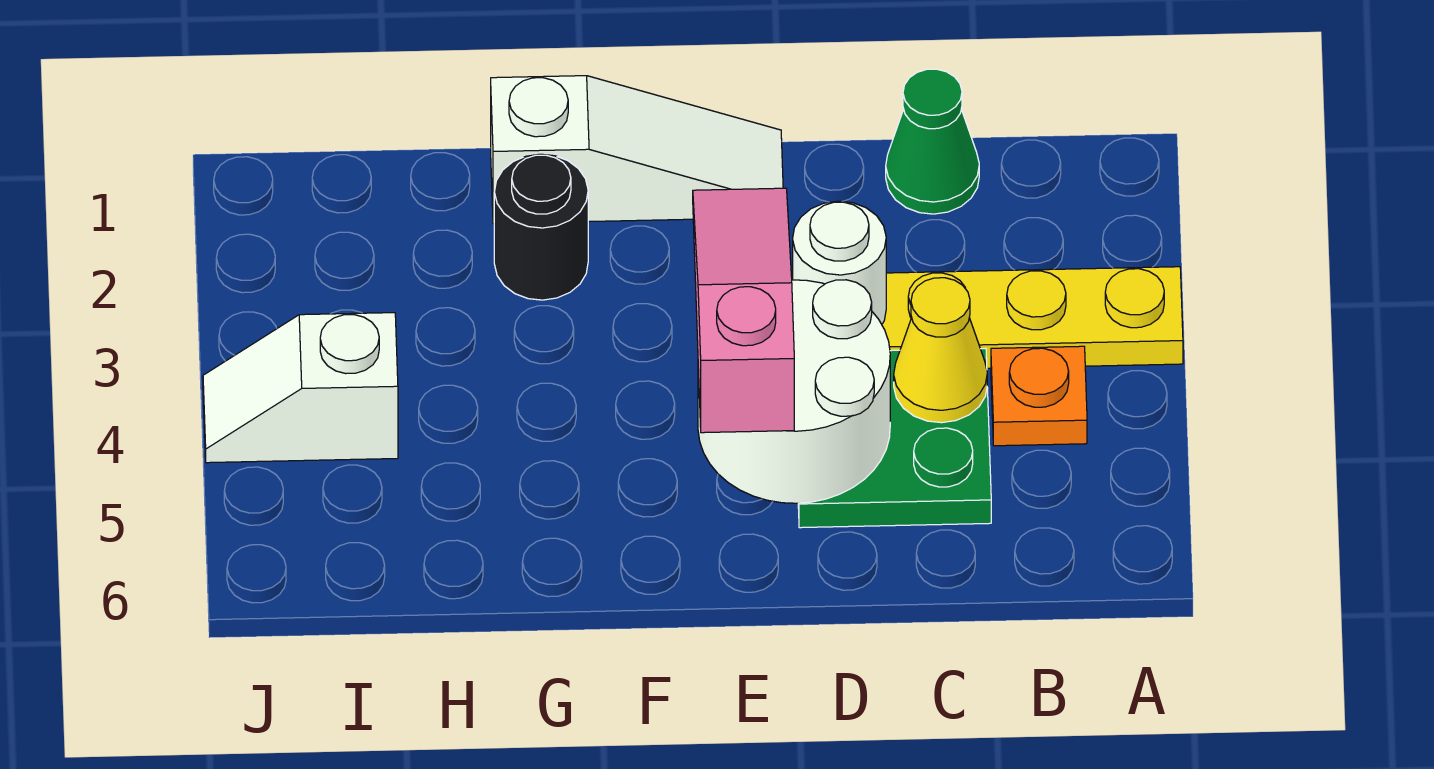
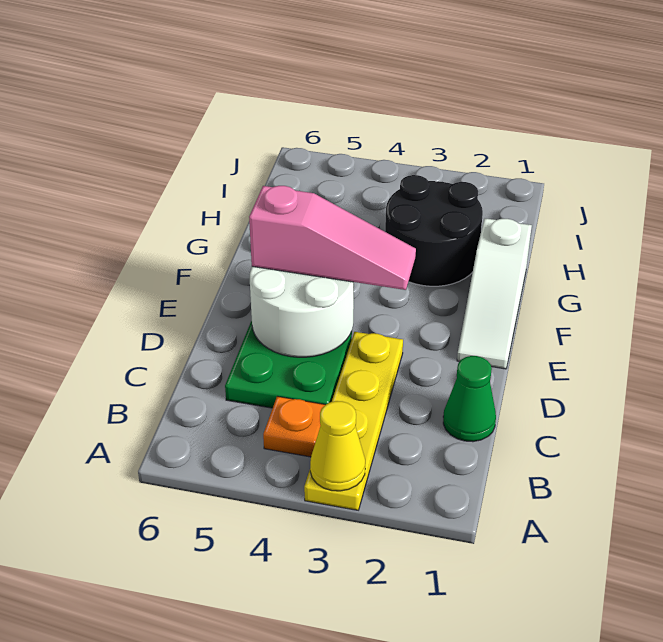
yellow 1x1 cone [894,278,987,423] -> yellow 1x1 cone moved to [310,401,365,491]
white 1x1 round brick [793,201,886,324] -> none
black 1x1 round brick [494,154,588,300] -> black 2x2 round brick [385,175,483,286]
white 1x2 slope [203,313,398,463] -> none

